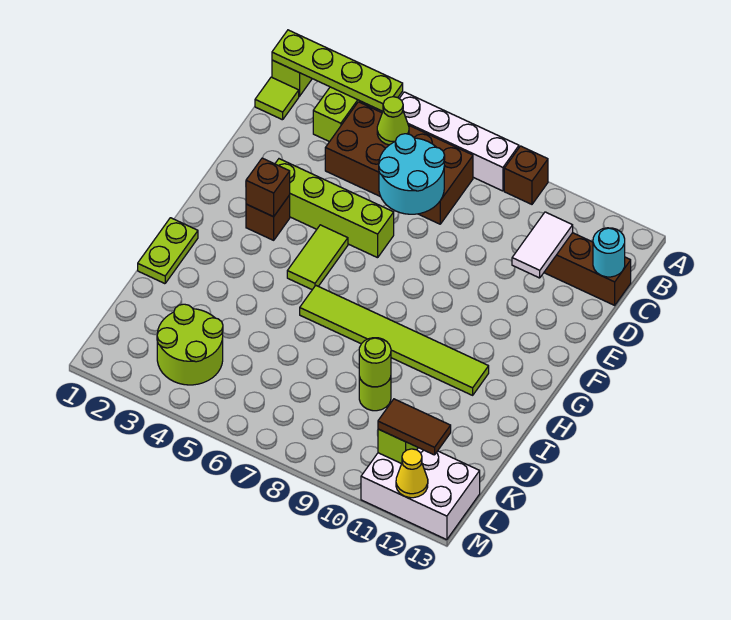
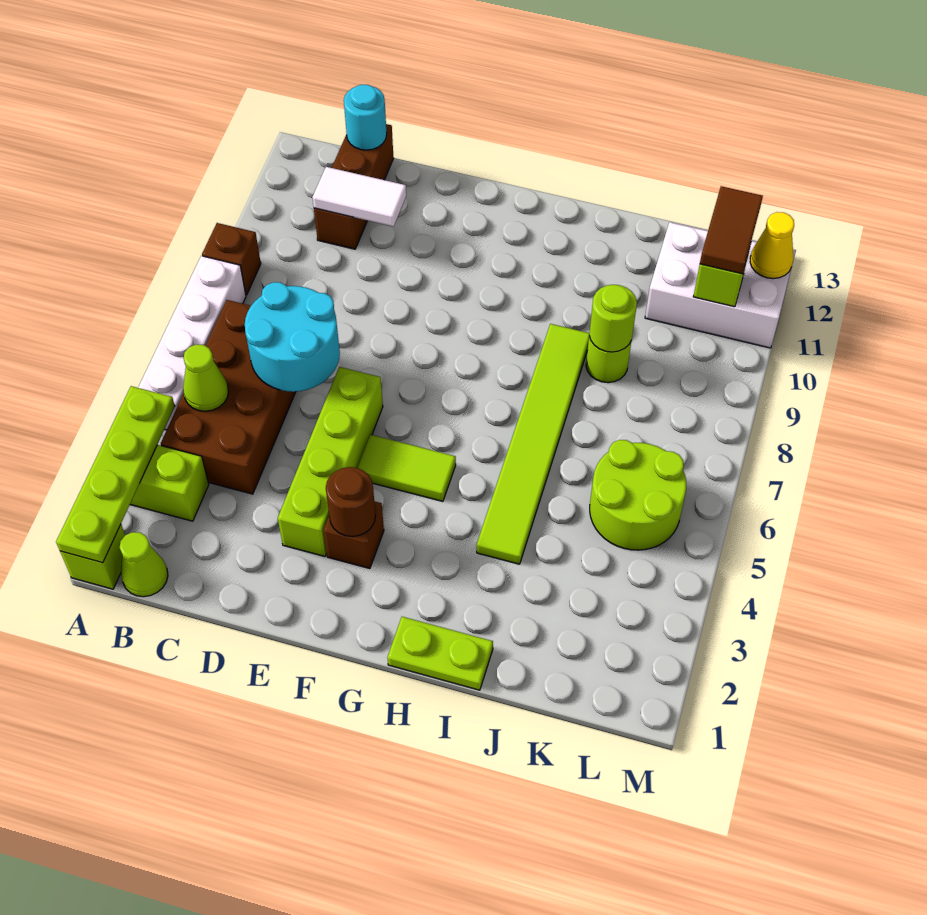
lime 1x1 tile [255,77,299,120] -> lime 1x1 cone [120,532,168,597]
brown 1x1 brick [246,158,290,217] -> brown 1x1 round brick [326,467,376,537]
lime 1x6 tile [300,286,489,395] -> lime 1x6 tile moved to [477,324,589,564]
lime 2x2 round brick [157,304,223,385] -> lime 2x2 round brick moved to [590,440,686,550]
white 2x3 brick [361,448,480,540] -> white 2x3 brick turned to [645,222,795,348]

